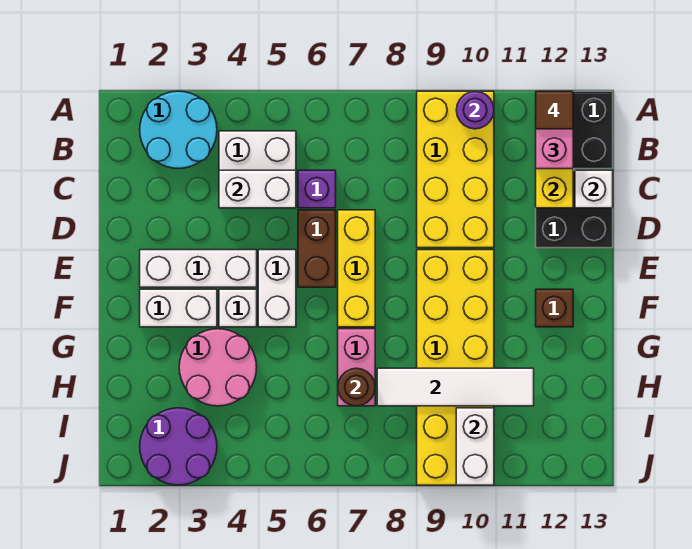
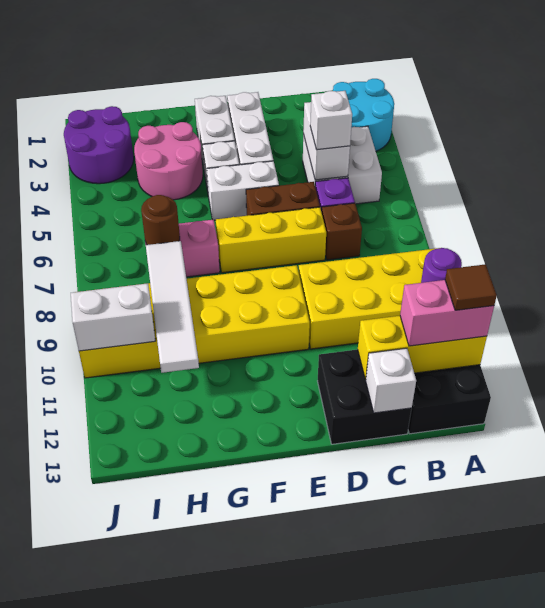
none -> white 1x1 brick [310,91,352,150]
brown 1x1 brick [536,289,573,327] -> brown 1x1 brick moved to [322,203,362,260]

